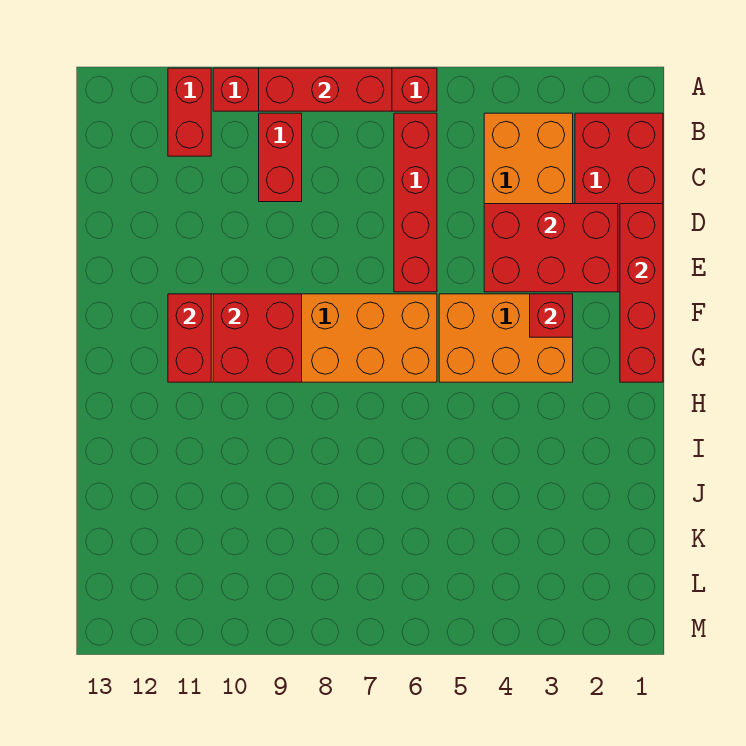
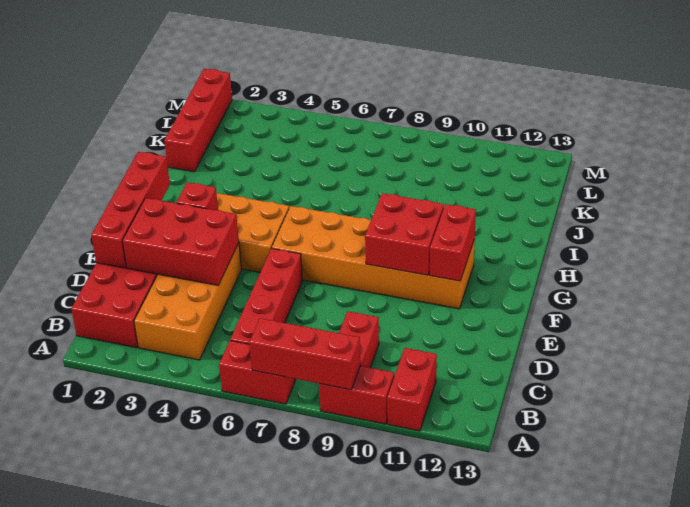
none -> red 1x4 brick [164,69,232,172]

